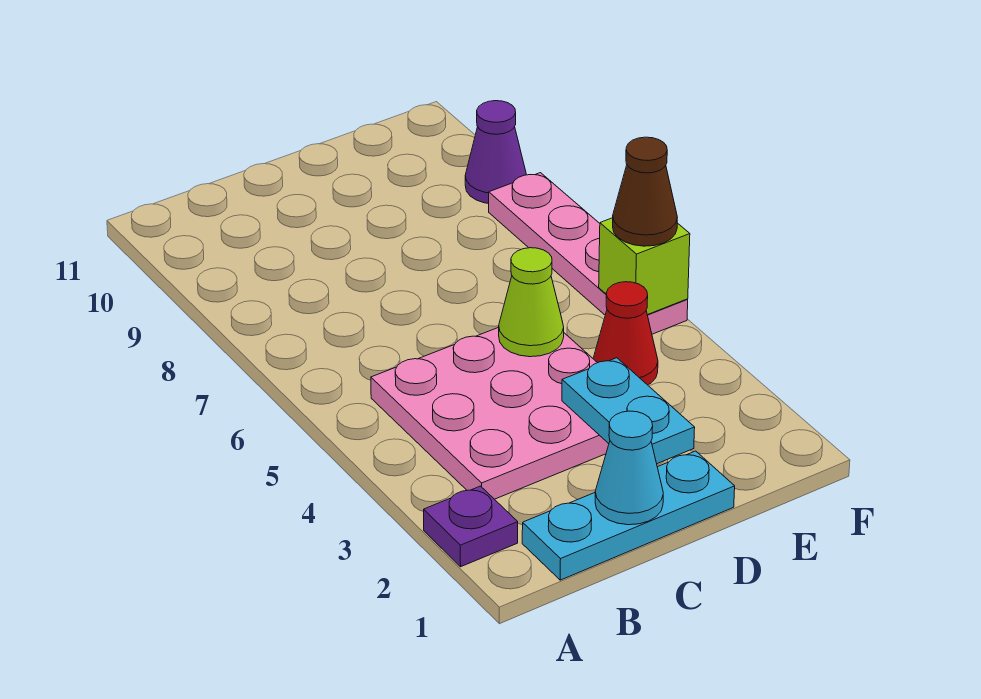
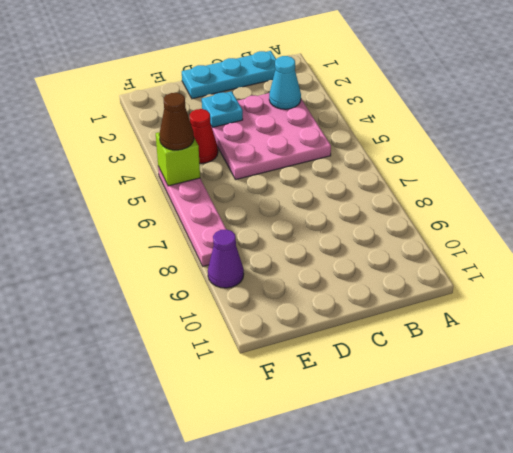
purple 1x1 plate [424,486,518,567] -> none
cyan 1x1 cone [595,411,663,525] -> cyan 1x1 cone moved to [269,56,301,109]
cyan 1x2 plate [562,358,695,464] -> cyan 1x1 plate [202,91,243,127]
lime 1x1 cone [499,248,564,357] -> none

